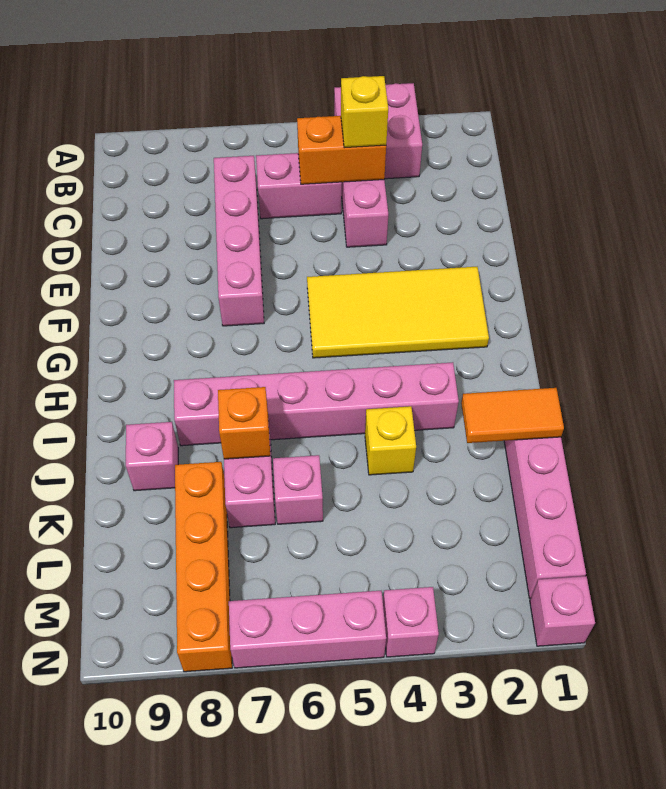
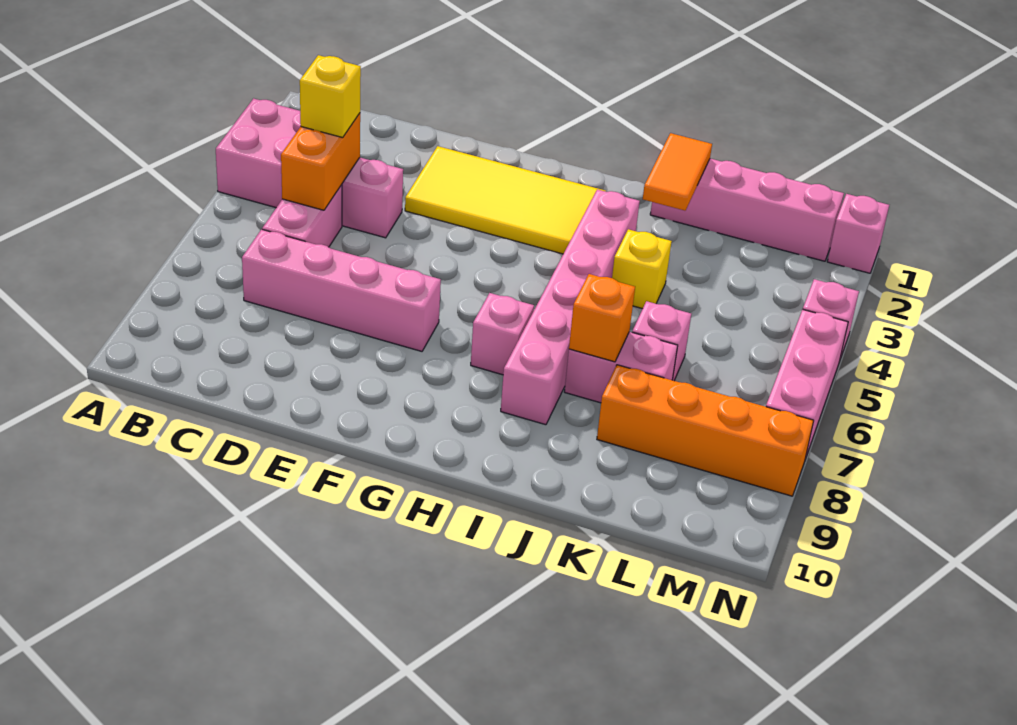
yellow 2x4 tile [307,267,489,358] -> yellow 2x4 tile turned to [405,146,605,254]
pink 1x1 brick [126,422,178,491] -> pink 1x1 brick moved to [471,293,534,375]

